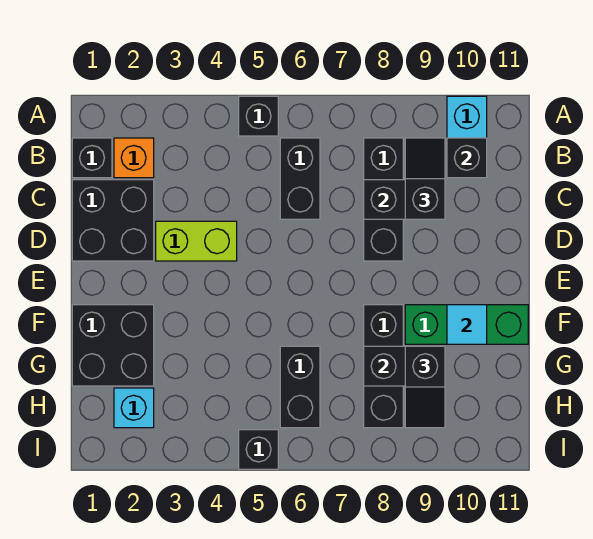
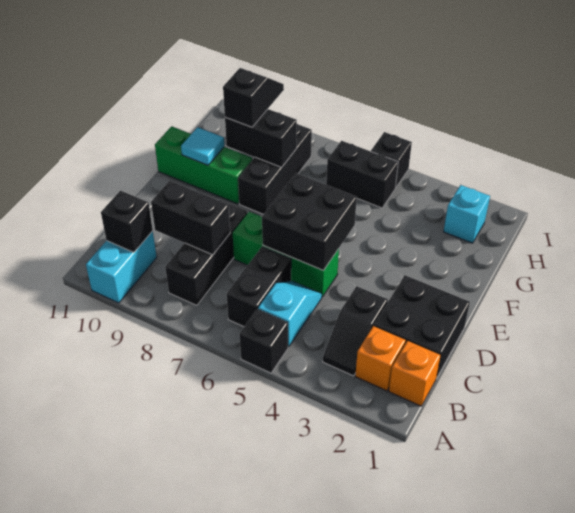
black 1x1 brick [72,138,112,178] -> orange 1x1 brick [389,341,441,406]
none -> cyan 1x2 slope [258,281,322,347]
black 1x2 slope [405,138,445,219] -> black 1x2 slope moved to [323,286,388,376]
lime 1x2 brick [156,221,237,261] -> none
none -> green 1x3 brick [233,212,339,297]
black 2x2 brick [72,305,154,386] -> black 2x2 brick moved to [262,173,357,271]
black 1x2 brick [280,346,320,428] -> black 1x2 brick turned to [326,141,398,208]

